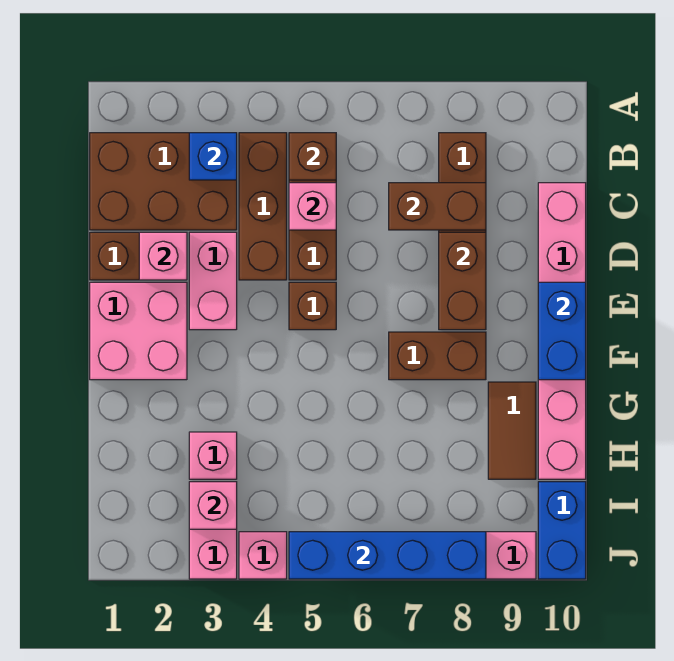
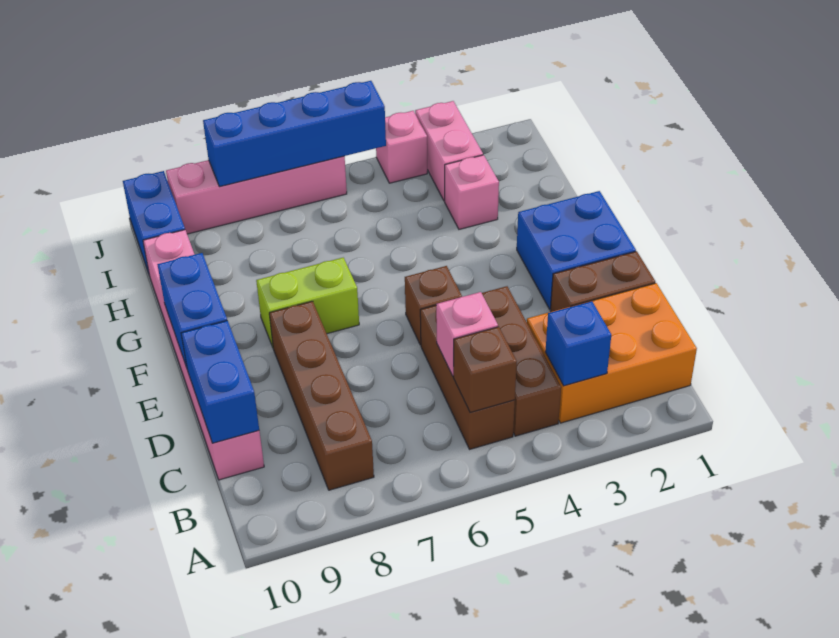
brown 2x3 brick [90,133,237,230] -> orange 2x3 brick [527,283,697,423]
brown 1x2 brick [389,183,486,230] -> none
none -> blue 1x2 brick [181,321,259,443]
pink 1x1 brick [139,232,187,280] -> none
pink 1x2 brick [189,232,237,330] -> none
brown 1x2 brick [439,232,486,330] -> none
pink 2x2 brick [90,282,187,380] -> blue 2x2 brick [517,191,636,309]
brown 1x2 brick [389,332,486,380] -> lime 1x2 brick [256,258,359,347]
brown 1x2 tile [488,382,536,479] -> none
pink 1x1 brick [189,482,237,529] -> none

